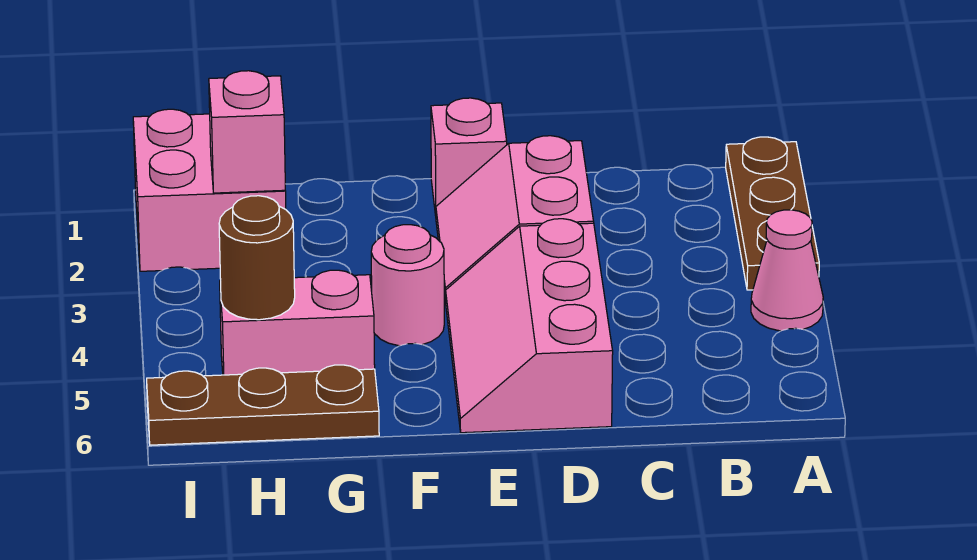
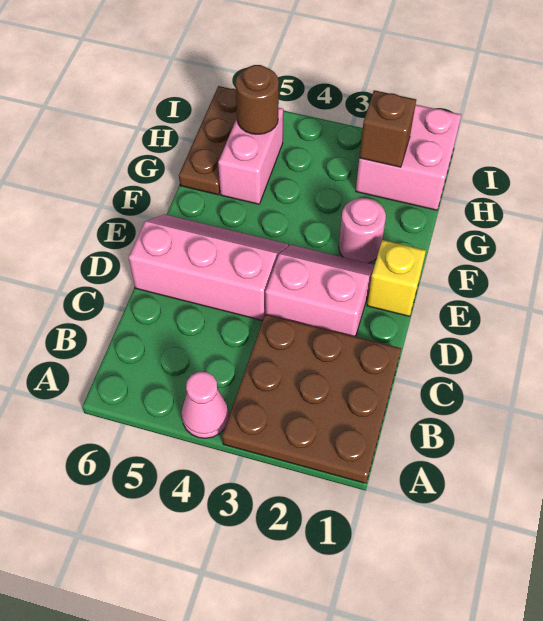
brown 1x3 plate [726,137,819,290] -> brown 3x3 plate [222,314,401,483]
pink 1x1 brick [431,98,507,215] -> yellow 1x1 brick [367,240,426,316]
pink 1x1 round brick [371,225,444,346] -> pink 1x1 round brick moved to [339,198,386,263]
pink 1x1 brick [209,71,285,193] -> brown 1x1 brick [359,90,416,167]

